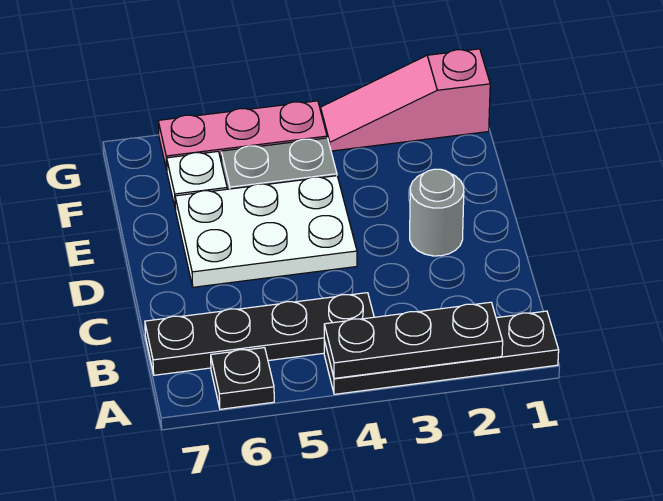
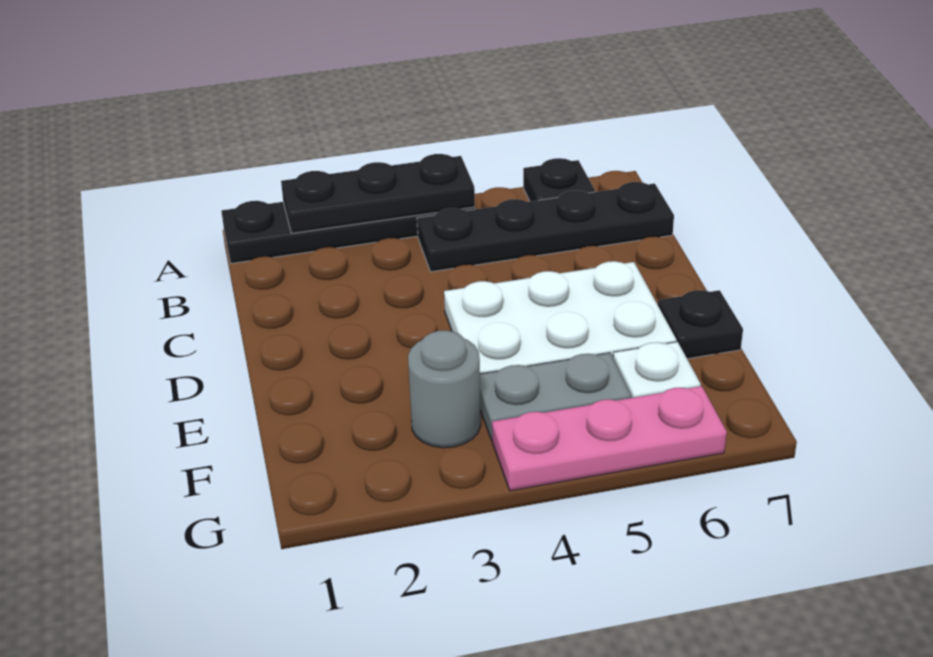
grey 1x1 round brick [410,169,464,256] -> grey 1x1 round brick moved to [408,330,481,448]
none -> black 1x1 plate [658,290,743,359]
pink 1x3 slope [321,49,490,151] -> none

